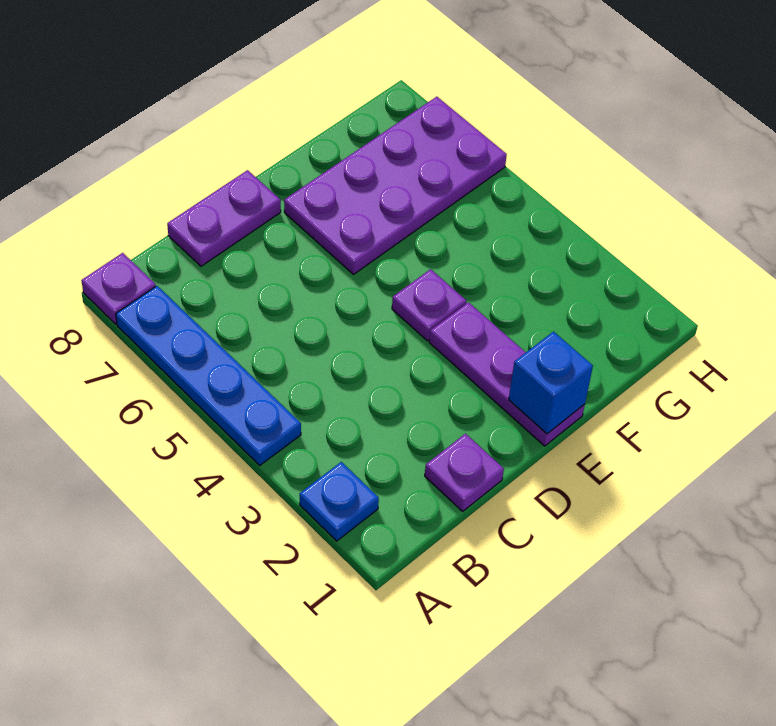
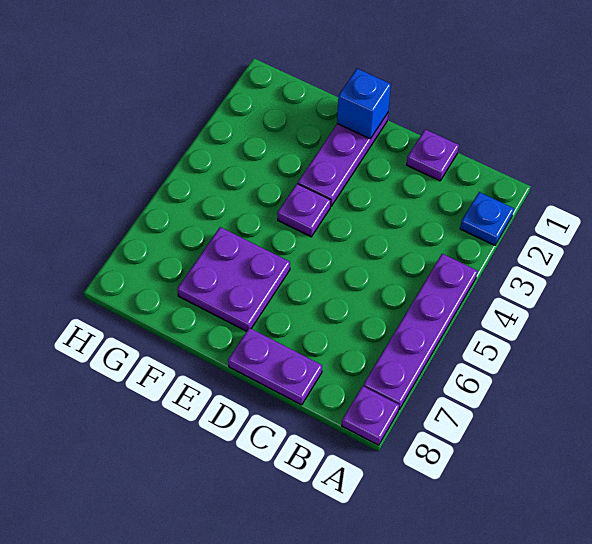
blue 1x4 plate [116,286,301,465] -> purple 1x4 plate [363,254,477,410]
purple 2x4 plate [284,97,507,274] -> purple 2x2 plate [177,227,290,331]

